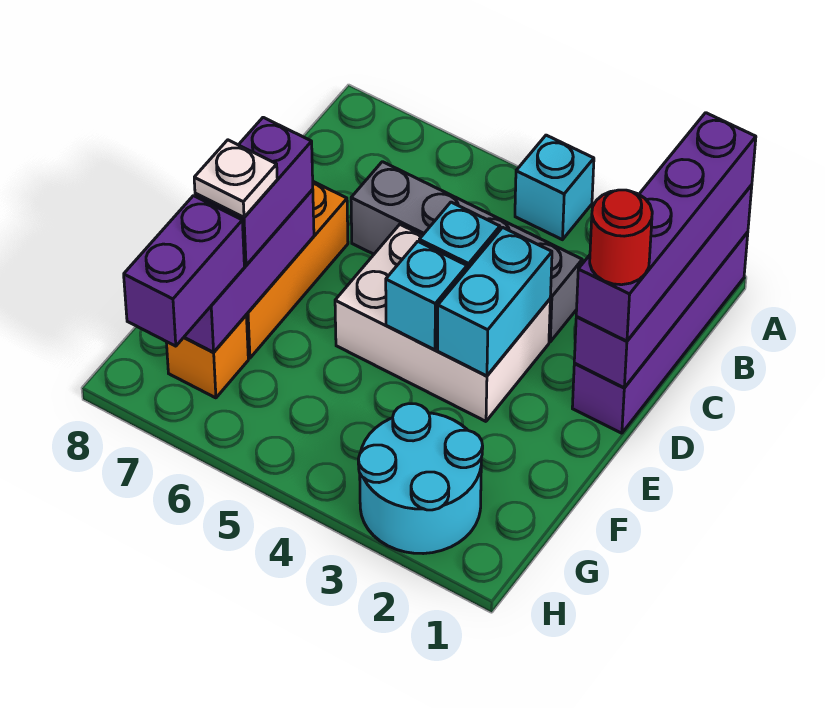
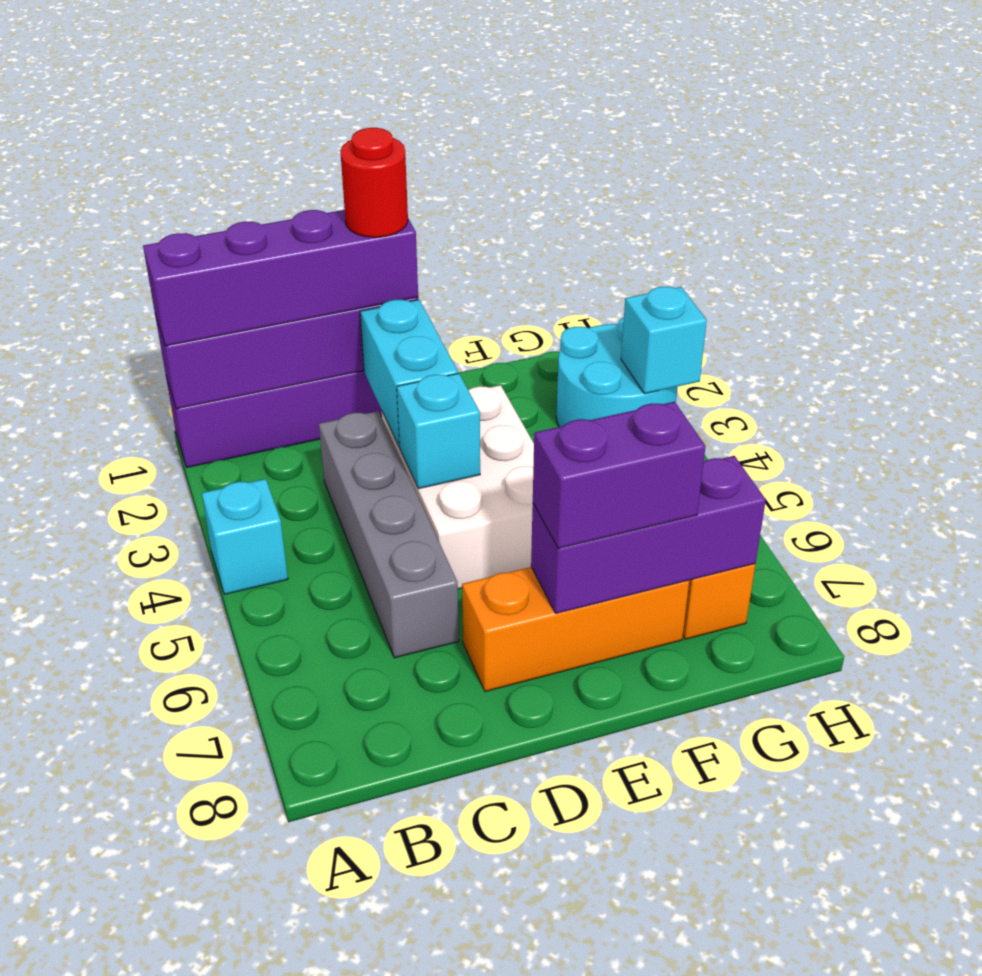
cyan 1x2 brick [438,227,552,376] -> cyan 1x2 brick turned to [360,300,458,447]
cyan 1x1 brick [386,241,467,350] -> cyan 1x1 brick moved to [621,287,707,394]
white 1x1 plate [194,140,277,217] -> none
purple 1x2 brick [124,196,244,346] -> none

